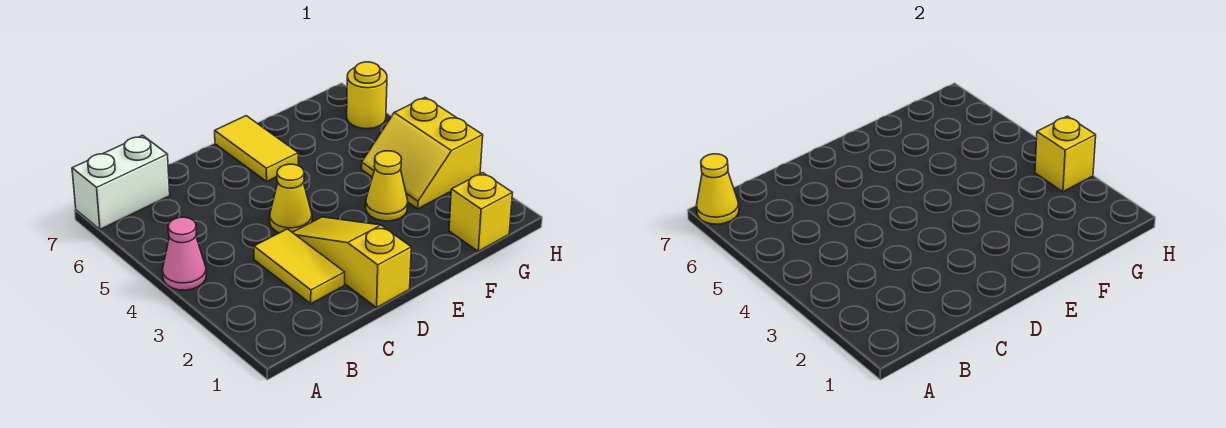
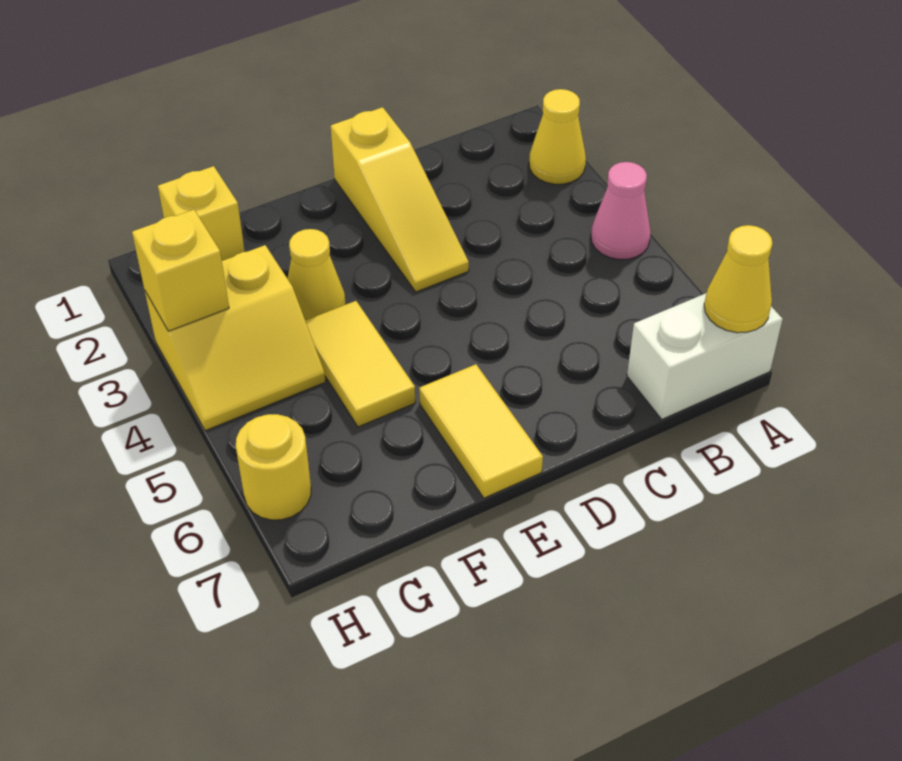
yellow 1x2 tile [254,229,345,304] -> yellow 1x2 tile moved to [305,301,415,427]
yellow 1x1 cone [270,164,312,233] -> yellow 1x1 cone moved to [529,89,586,184]
yellow 2x2 slope [361,97,483,209] -> yellow 2x2 slope turned to [145,245,326,431]

